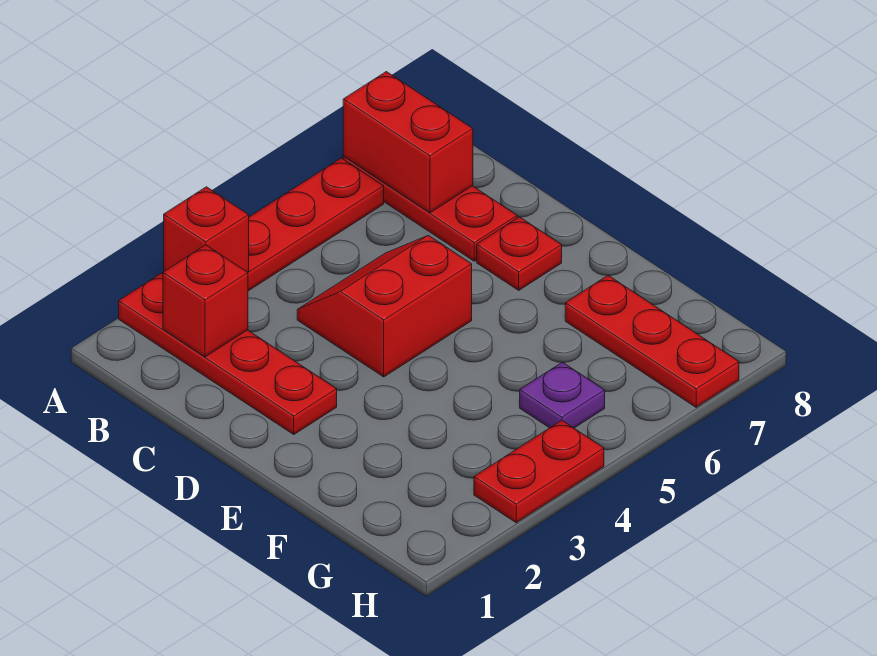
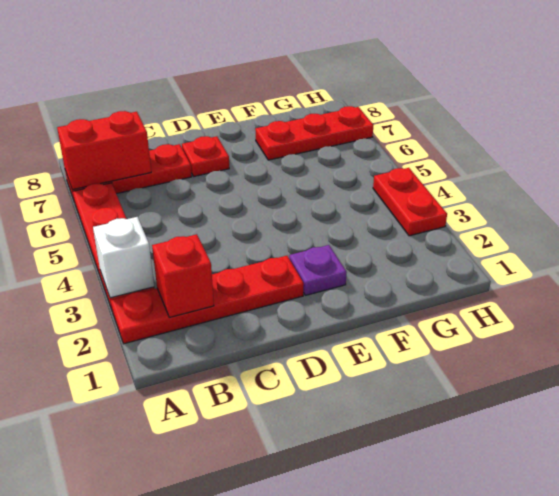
red 1x1 brick [164,187,249,272] -> white 1x1 brick [93,217,154,298]
red 2x2 slope [297,235,472,377] -> none
purple 1x1 plate [520,362,605,428] -> purple 1x1 plate moved to [289,245,347,295]

